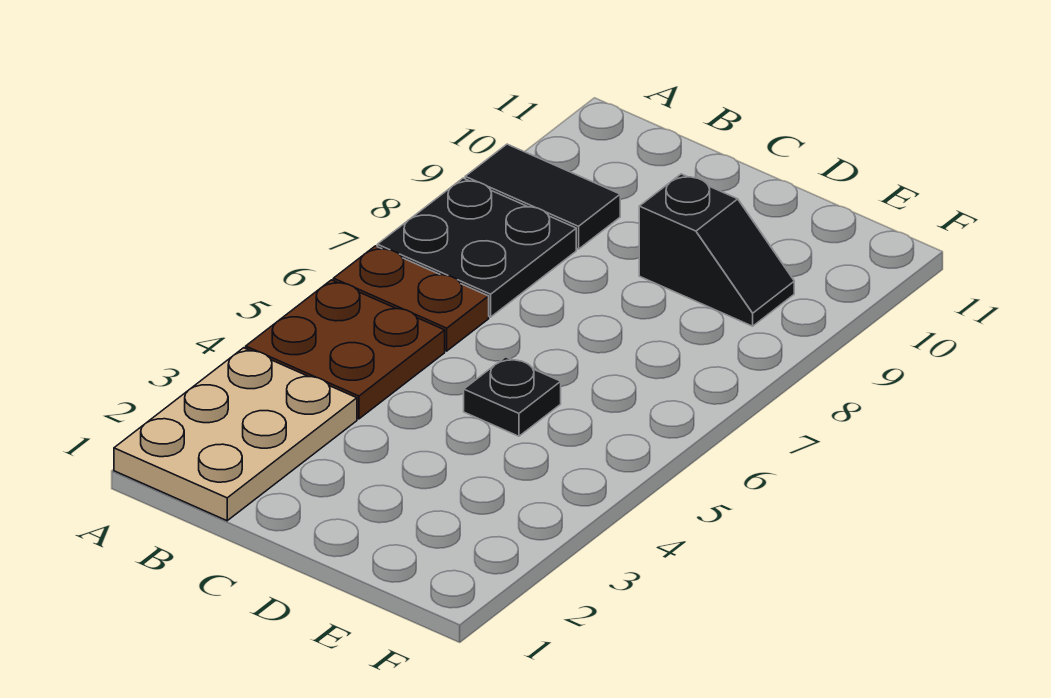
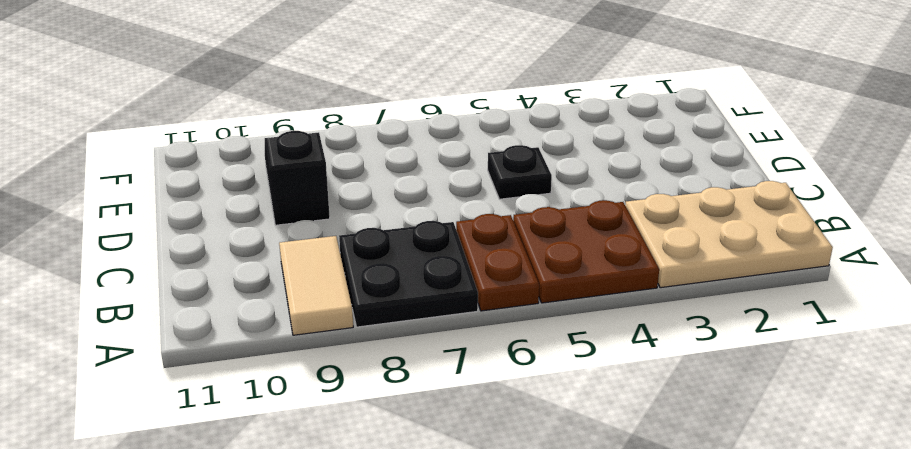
black 1x2 tile [465,144,620,249] -> tan 1x2 tile [279,236,353,335]

